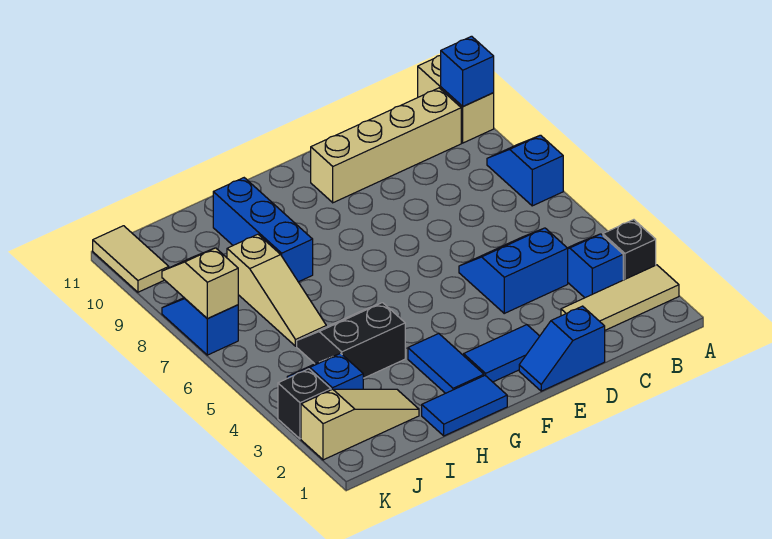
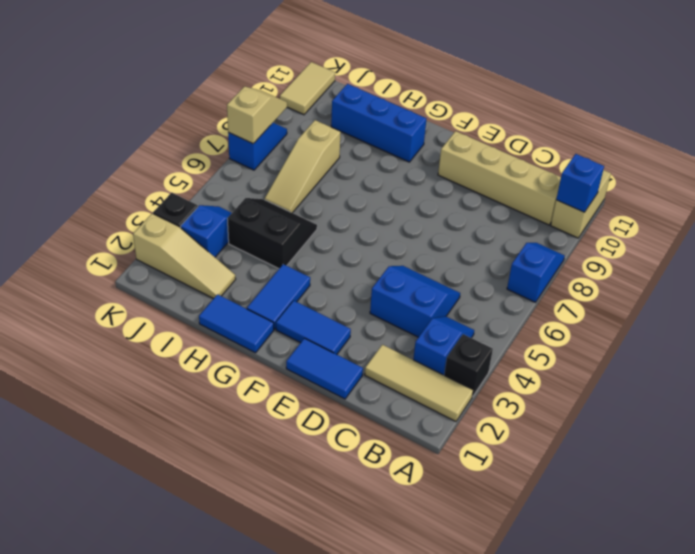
blue 1x2 slope [519,306,605,391] -> blue 1x2 tile [286,338,363,399]
blue 1x3 brick [213,178,313,282] -> blue 1x3 brick turned to [331,84,426,162]

